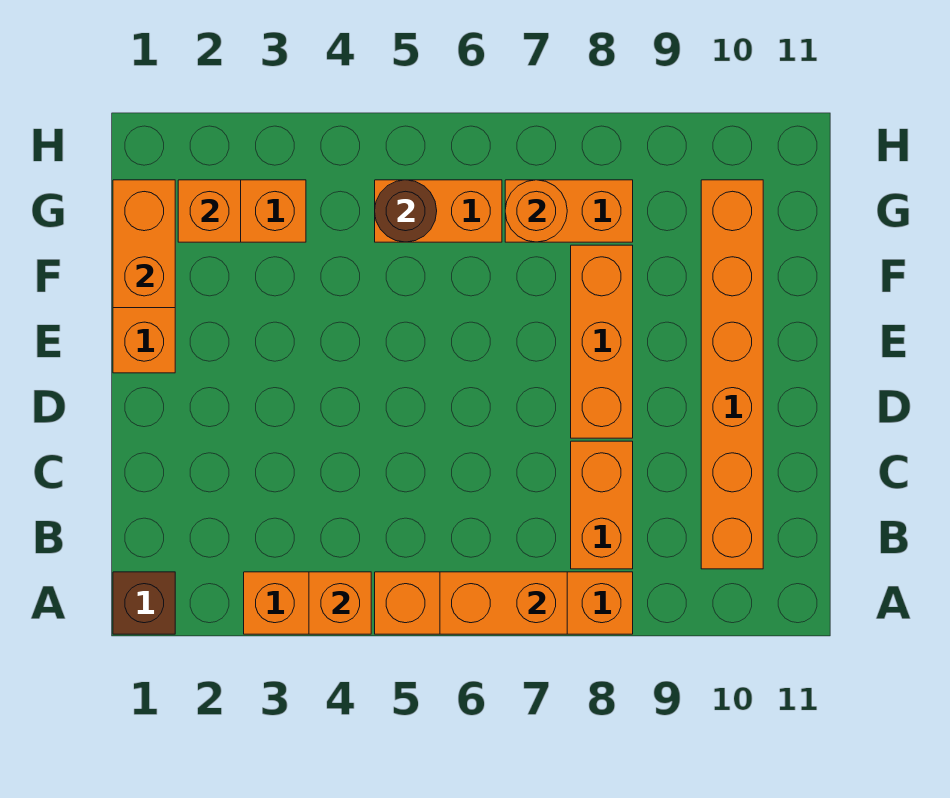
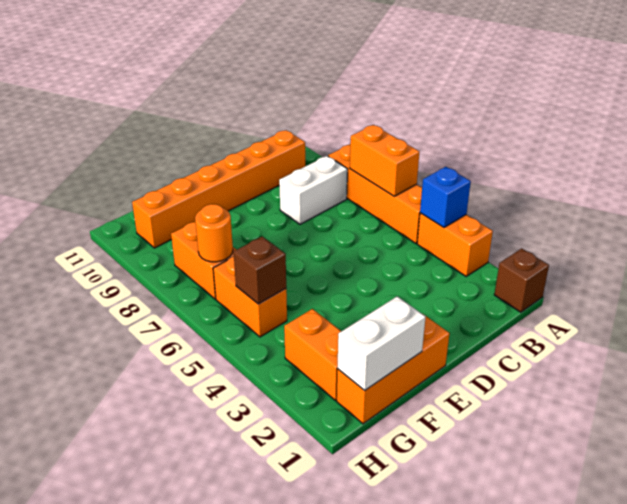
orange 1x1 brick [309,572,371,634] -> blue 1x1 brick [420,167,471,227]
orange 1x2 brick [571,441,633,569] -> white 1x2 brick [279,156,348,224]
orange 1x3 brick [571,245,633,438] -> none
orange 1x2 brick [113,180,175,308] -> white 1x2 brick [338,296,426,390]
orange 1x1 brick [178,180,241,242] -> none
brown 1x1 round brick [375,180,437,242] -> brown 1x1 brick [234,236,286,304]

